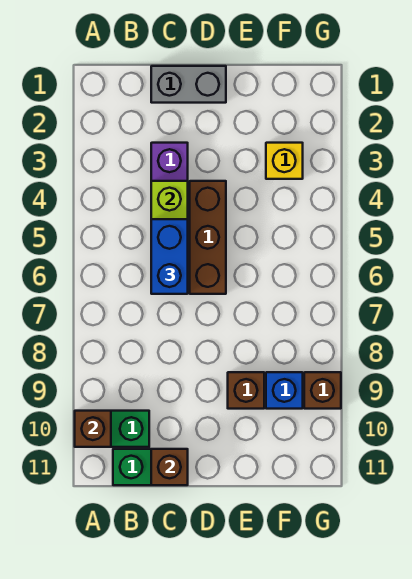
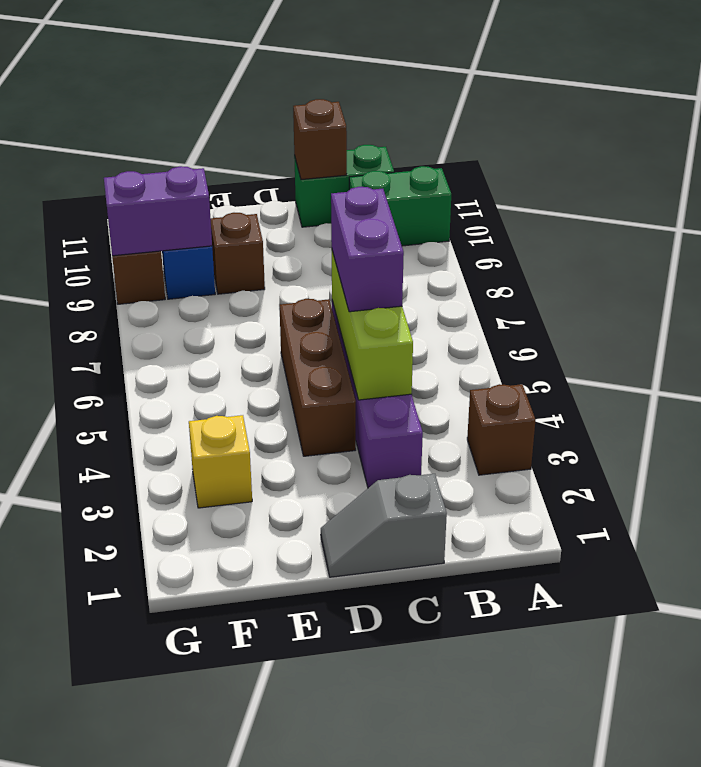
brown 1x1 brick [75,411,111,447] -> brown 1x1 brick moved to [467,384,536,475]
grey 1x2 brick [151,66,226,103] -> grey 1x2 slope [321,474,447,577]
blue 1x2 brick [151,219,188,294] -> purple 1x2 brick [331,187,404,312]
none -> purple 1x2 brick [104,166,212,256]

